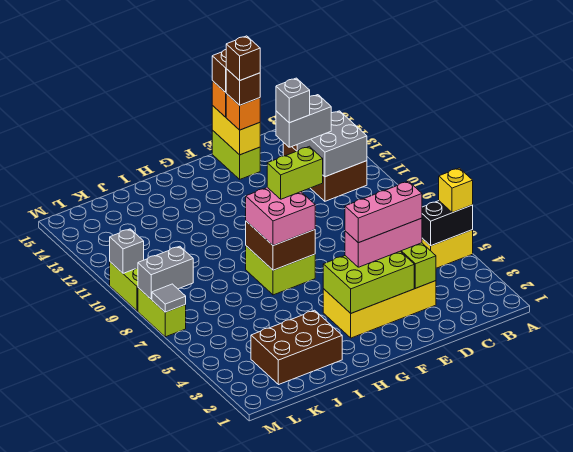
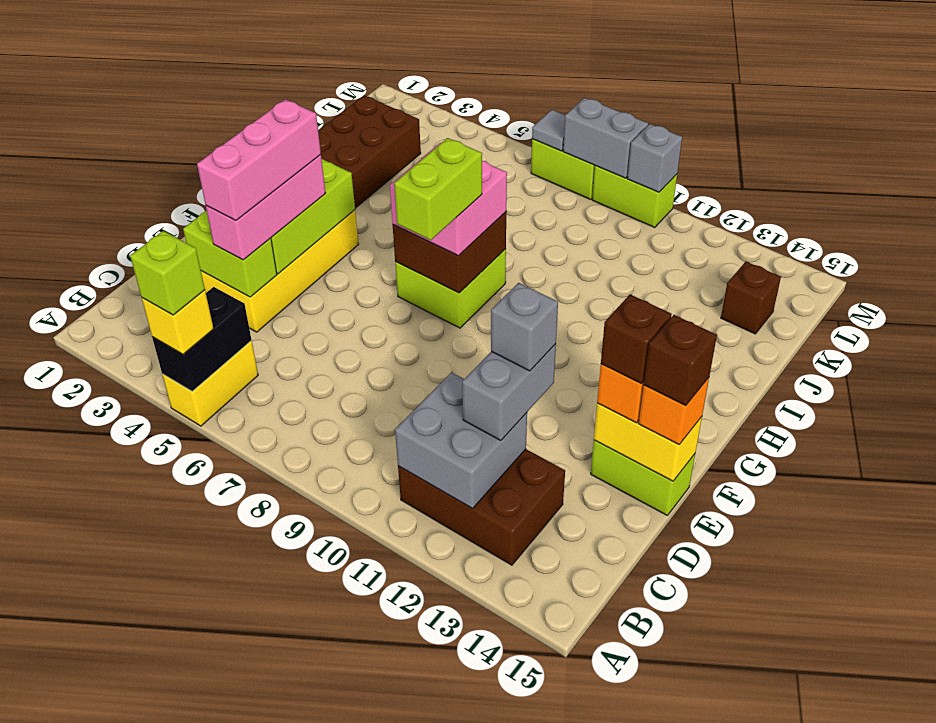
none -> lime 1x1 brick [130,231,205,315]
brown 1x1 brick [226,36,260,81] -> brown 1x1 brick moved to [721,262,781,334]
grey 1x2 brick [138,246,193,299] -> grey 1x2 brick turned to [563,98,648,178]

